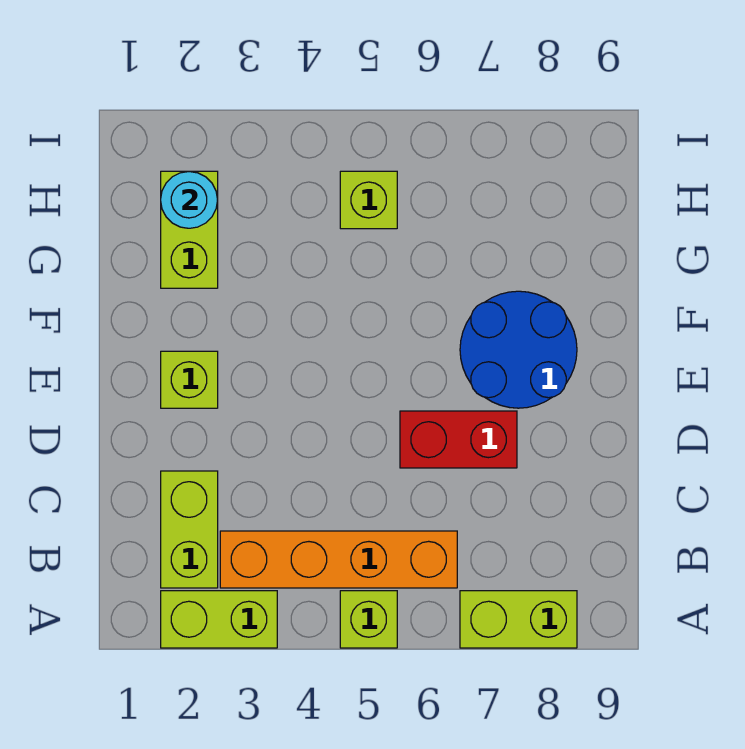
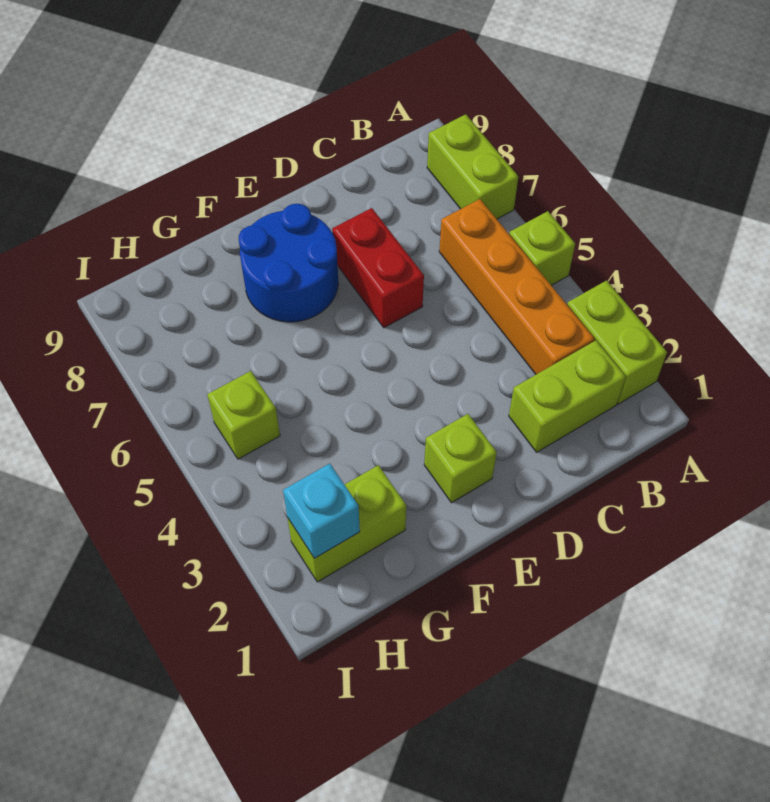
cyan 1x1 round brick [161,172,218,228] -> cyan 1x1 brick [283,463,360,558]

